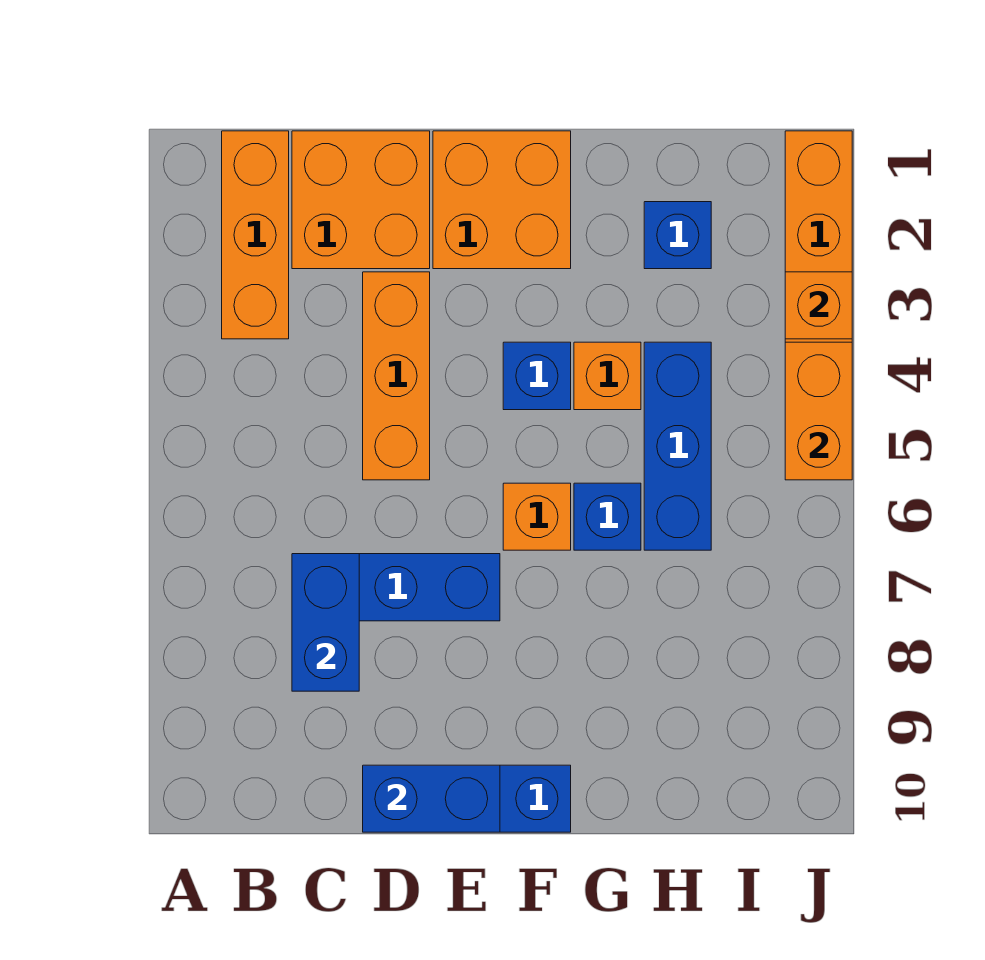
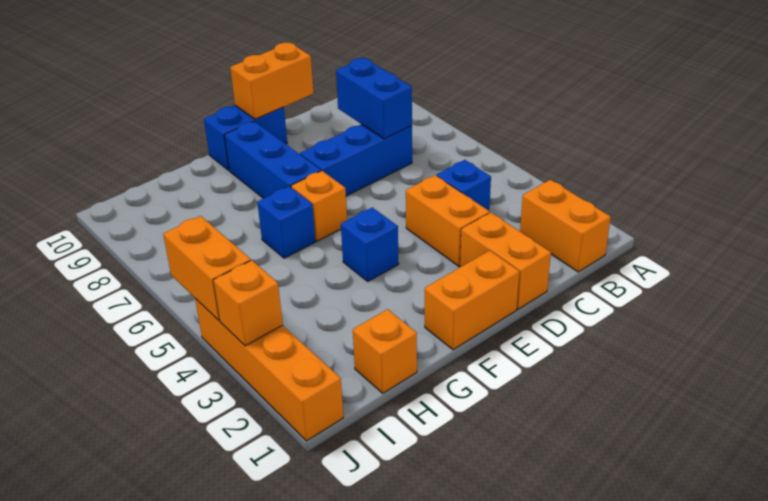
orange 1x3 brick [222,131,289,339] -> orange 1x2 brick [520,180,611,272]
orange 2x2 brick [292,131,430,269] -> orange 1x2 brick [460,213,551,309]
orange 1x3 brick [363,272,430,480] -> orange 1x2 brick [406,175,490,266]
blue 1x2 brick [363,765,500,832] -> orange 1x2 brick [230,43,314,119]
orange 2x2 brick [433,131,571,269] -> orange 1x2 brick [425,250,519,350]
orange 1x1 brick [574,342,641,410] -> orange 1x1 brick moved to [353,309,417,393]
blue 1x1 brick [644,202,711,269] -> blue 1x1 brick moved to [437,160,491,211]
blue 1x3 brick [644,342,711,550] -> blue 1x3 brick moved to [224,121,321,199]

